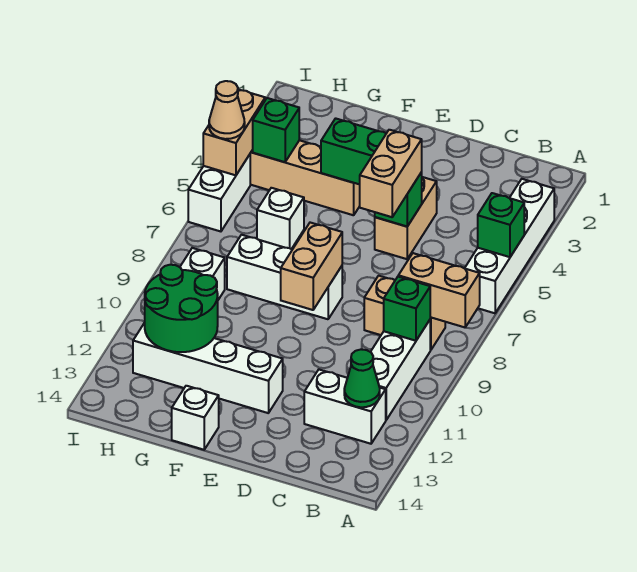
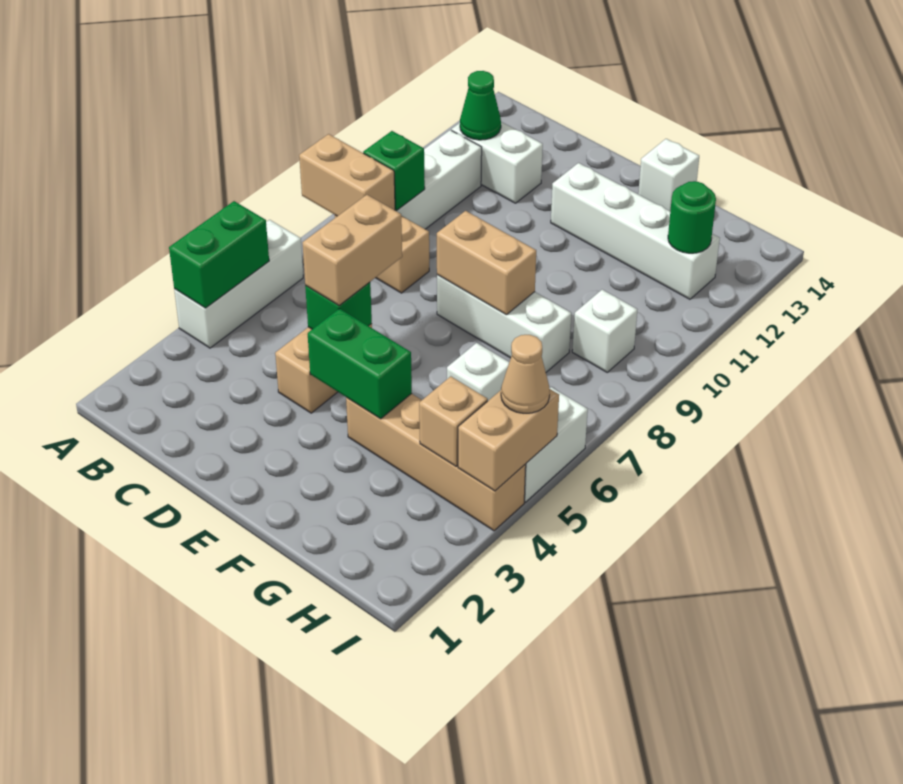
white 1x4 brick [465,179,554,313] -> white 1x3 brick [174,220,303,348]
green 1x1 brick [478,193,524,257] -> green 1x2 brick [169,201,269,308]
tan 1x2 brick [281,223,342,310] -> tan 1x2 brick turned to [437,211,536,315]
green 2x2 round brick [145,265,218,352] -> green 1x1 round brick [668,181,716,253]
green 1x1 brick [253,98,299,162] -> tan 1x1 brick [419,376,488,466]

